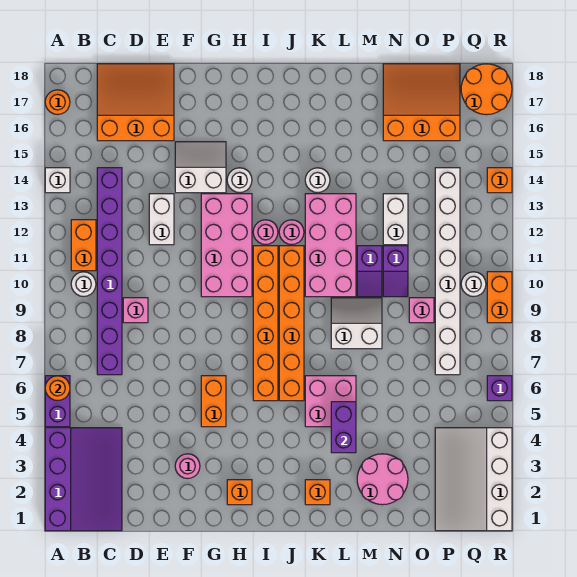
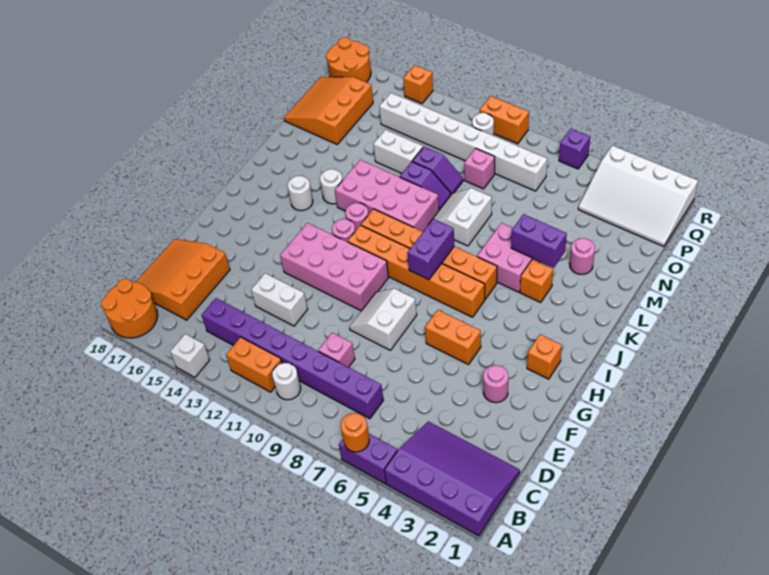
orange 1x1 round brick [45,90,70,115] -> orange 2x2 round brick [101,279,158,338]
white 2x2 slope [175,142,226,193] -> white 2x2 slope moved to [349,289,417,350]
white 1x1 round brick [227,168,252,193] -> white 1x1 round brick moved to [287,176,313,211]
none -> purple 1x2 brick [407,219,454,280]
orange 1x1 brick [305,480,330,505] -> orange 1x1 brick moved to [520,259,553,302]
pink 2x2 round brick [357,454,408,505] -> pink 1x1 round brick [570,238,595,274]

